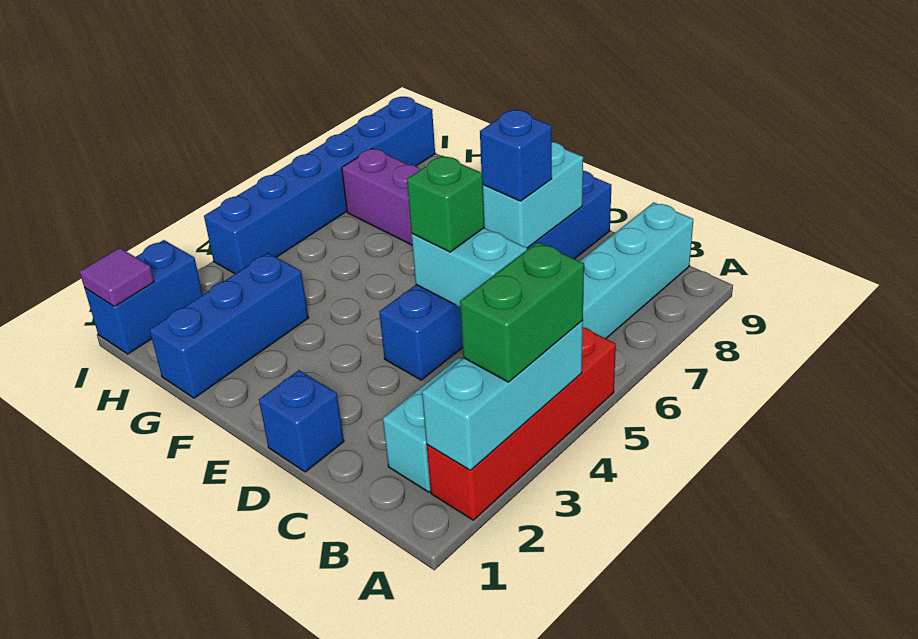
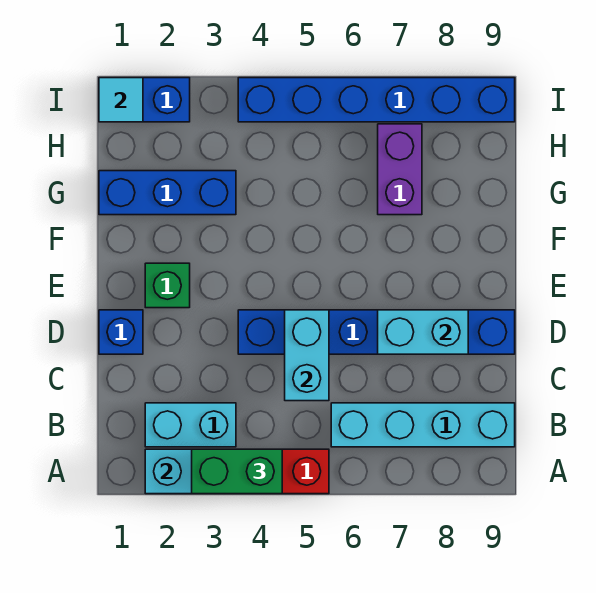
green 1x1 brick [407,156,485,252] -> green 1x1 brick moved to [145,263,190,308]
blue 1x1 brick [480,110,552,201] -> none
purple 1x1 tile [80,248,154,306] -> cyan 1x1 tile [99,78,143,122]

